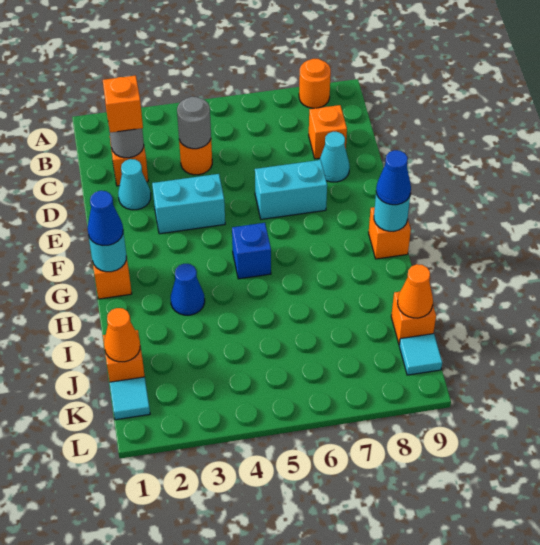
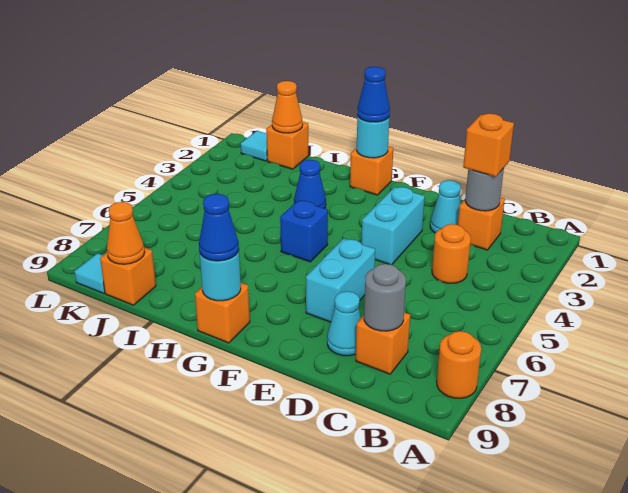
grey 1x1 round brick [177,97,211,149] -> grey 1x1 round brick moved to [364,264,406,331]

